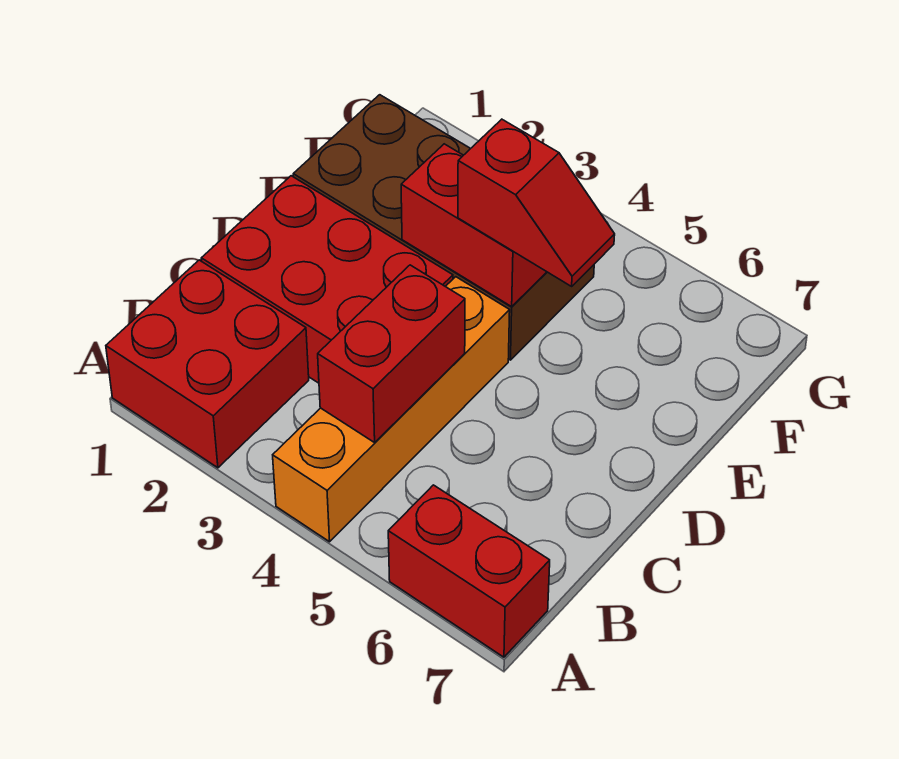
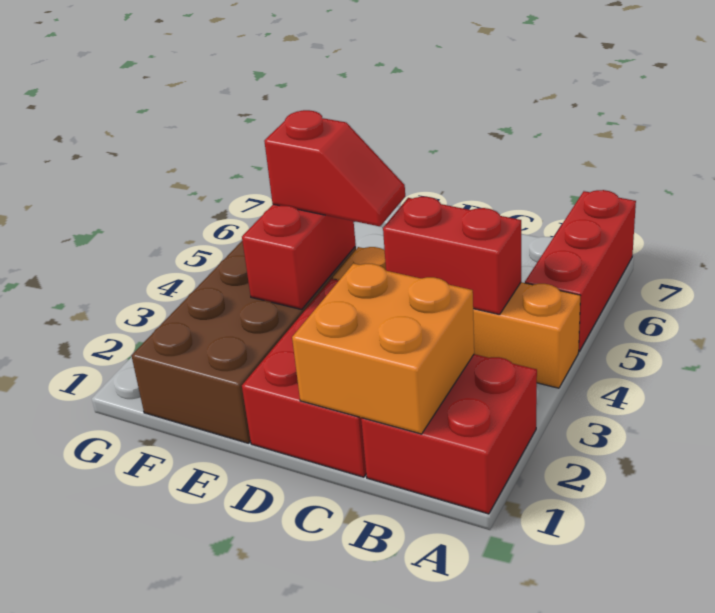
red 1x2 brick [388,485,550,657] -> red 1x3 brick [525,190,636,351]
none -> orange 2x2 brick [292,263,474,434]
red 1x2 slope [458,119,615,286] -> red 1x2 slope turned to [264,110,405,226]

